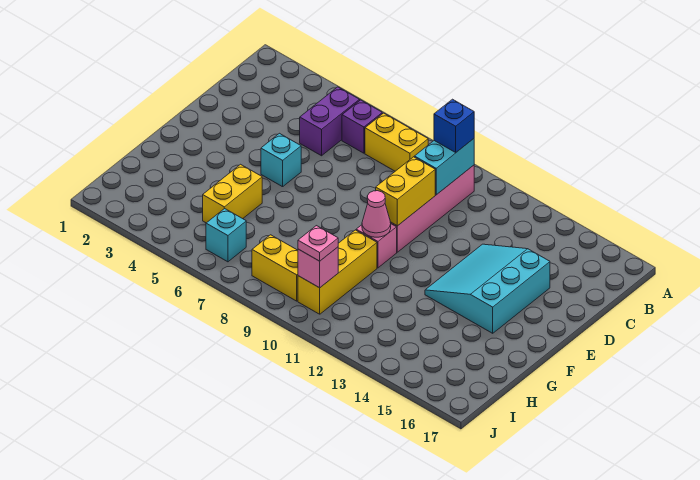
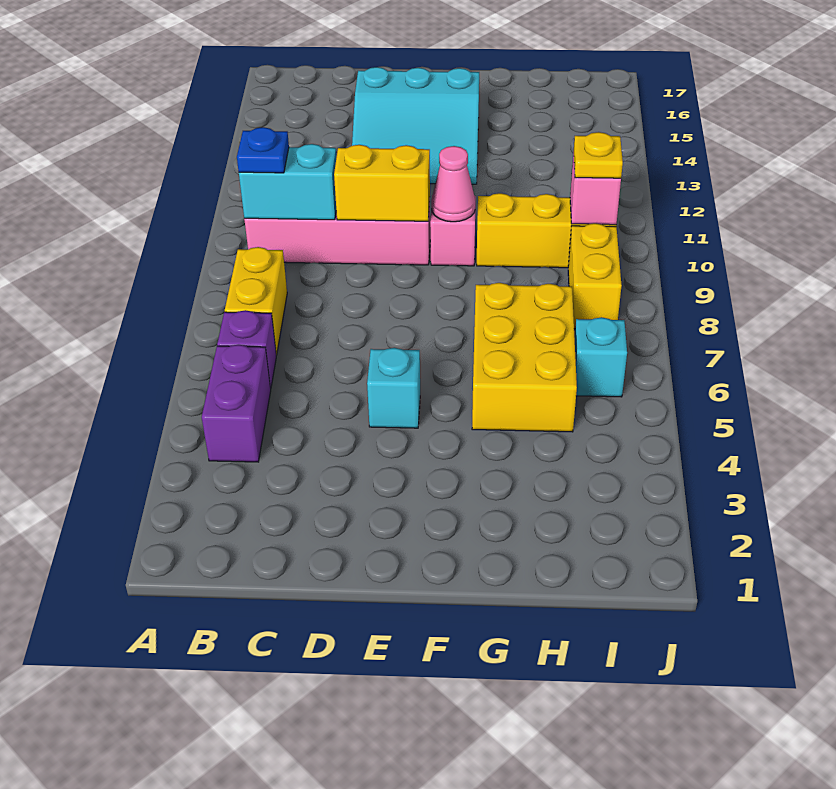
purple 1x2 brick [300,87,360,156] -> purple 1x2 brick turned to [202,345,271,462]
blue 1x1 brick [434,99,474,152] -> blue 1x1 plate [237,127,289,173]
yellow 1x2 brick [203,164,262,223] -> yellow 2x3 brick [472,283,577,432]
pink 1x1 plate [298,226,338,261] -> yellow 1x1 plate [574,132,623,178]

